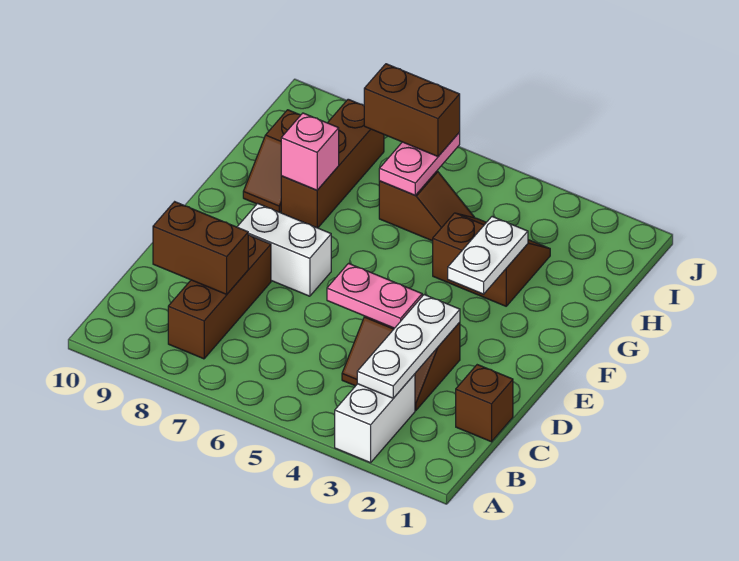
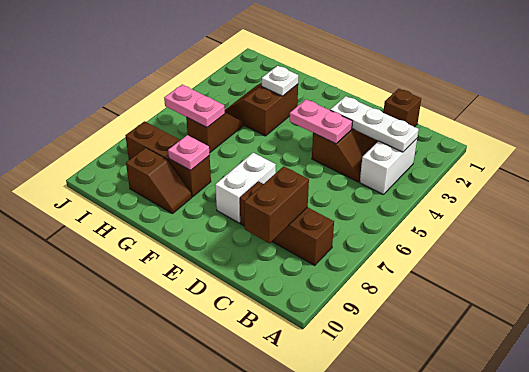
white 1x2 brick [335,374,415,463] -> white 1x2 brick turned to [360,139,417,195]
pink 1x2 plate [327,263,422,328] -> pink 1x2 plate turned to [290,99,353,144]
white 1x2 plate [448,217,528,294] -> white 1x1 plate [262,66,298,96]
pink 1x1 brick [281,113,339,190] -> pink 1x1 plate [168,135,210,170]
brown 1x2 brick [364,64,460,156] -> none

